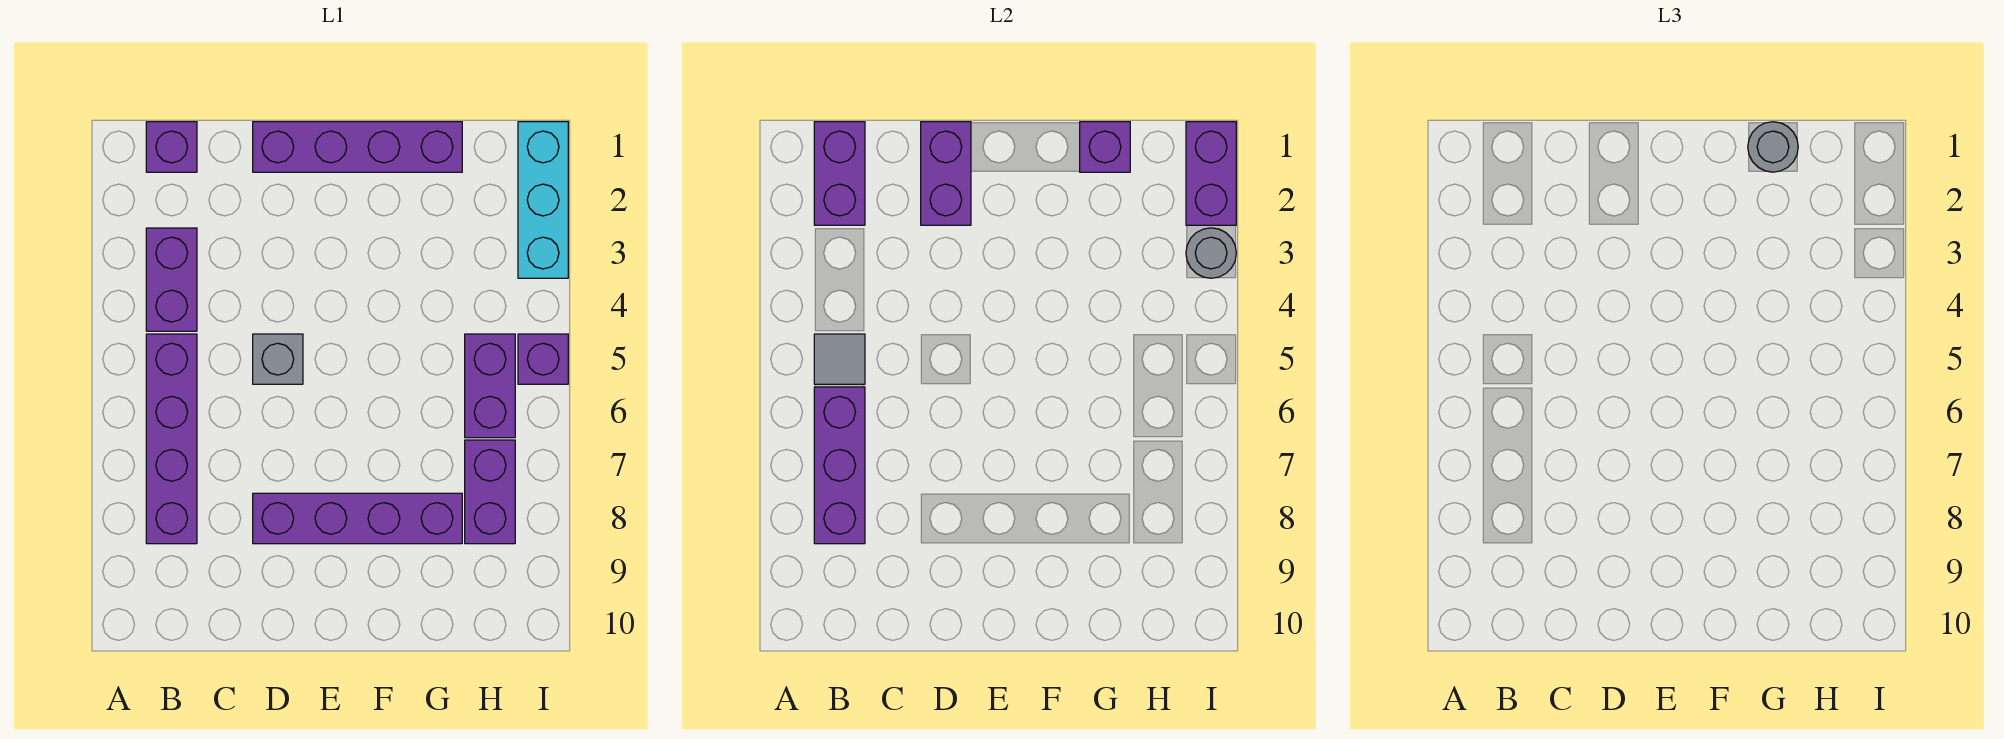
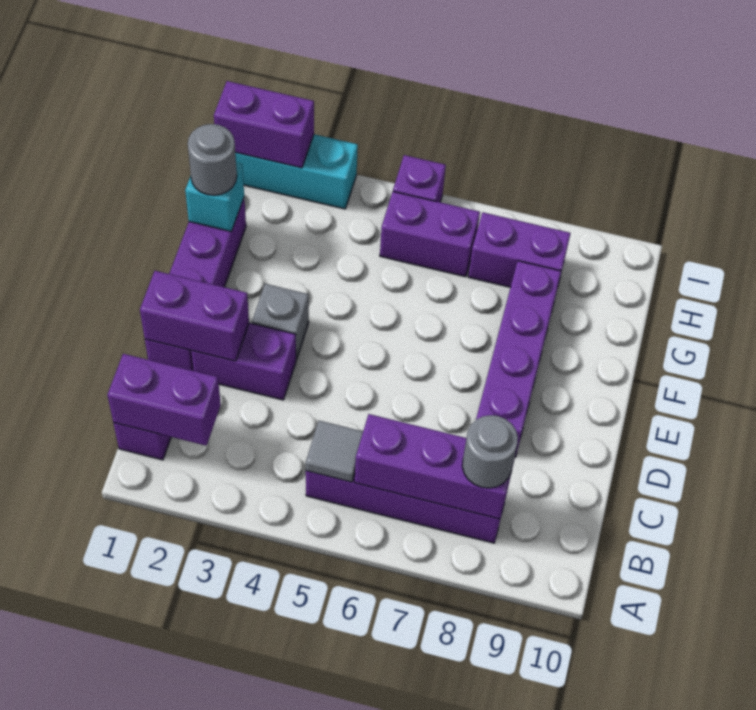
purple 1x2 brick [146,228,197,331] -> purple 1x2 brick moved to [191,323,296,400]
grey 1x1 brick [253,334,303,384] -> grey 1x1 brick moved to [252,284,309,360]
purple 1x1 brick [1080,122,1130,172] -> cyan 1x1 brick [185,163,244,231]
grey 1x1 round brick [1186,228,1236,278] -> grey 1x1 round brick moved to [462,415,518,488]

